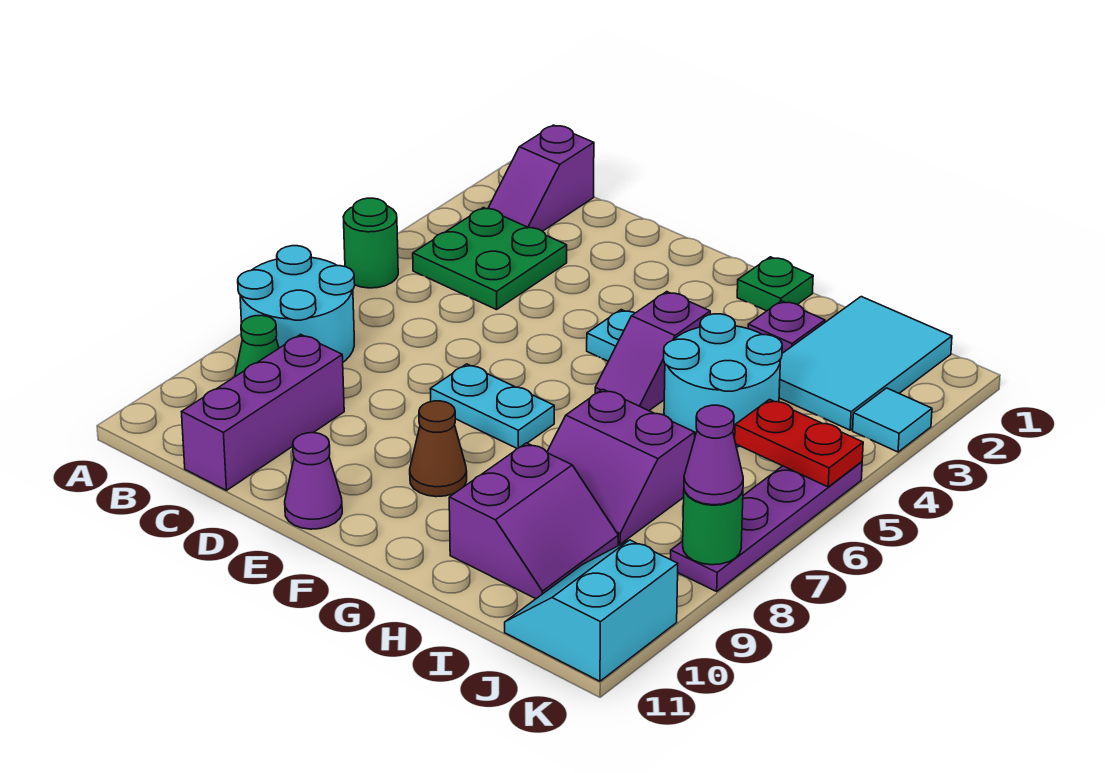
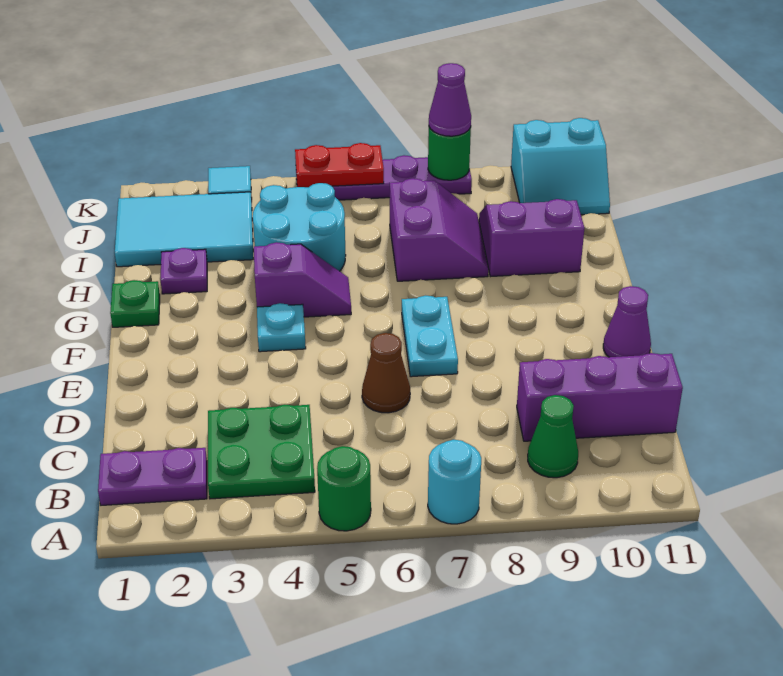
cyan 2x2 round brick [238,246,355,362] -> cyan 1x1 round brick [428,440,481,524]
purple 1x2 slope [488,125,594,231] -> purple 1x2 plate [98,448,207,505]
brown 1x1 cone [410,401,467,497] -> brown 1x1 cone moved to [362,333,410,413]
red 1x2 plate [735,399,863,487] -> red 1x2 plate turned to [295,143,384,187]

